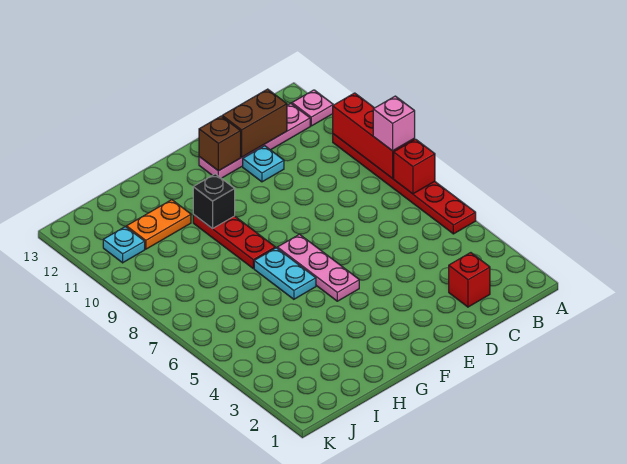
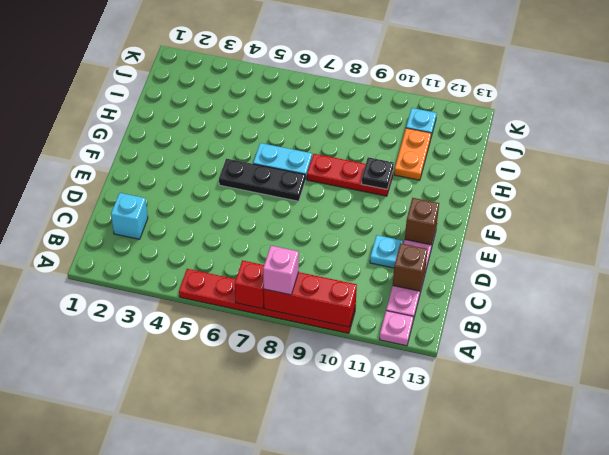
red 1x1 brick [449,253,490,307] -> cyan 1x1 brick [111,193,148,239]
brown 1x2 brick [222,89,287,157] -> brown 1x1 brick [393,243,428,291]
pink 1x3 plate [277,234,359,301] -> black 1x3 plate [219,159,305,201]
black 1x1 brick [193,174,235,229] -> black 1x1 plate [361,157,394,189]

